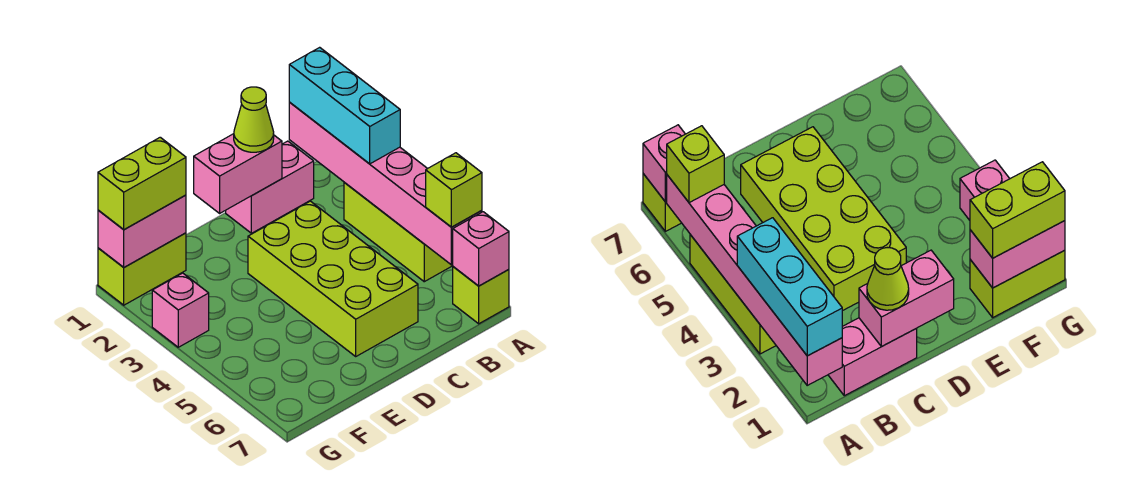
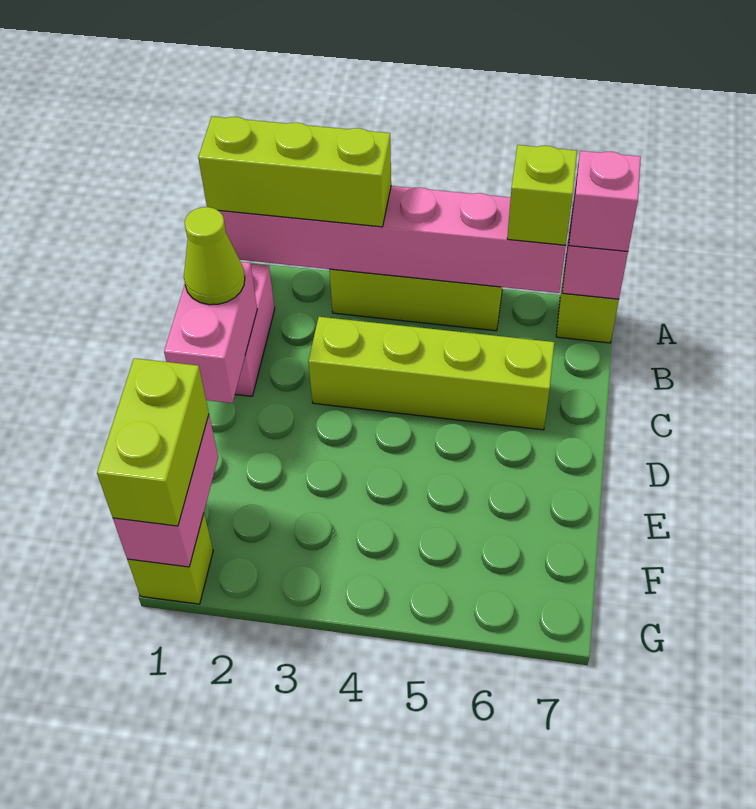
cyan 1x3 brick [289,47,400,164] -> lime 1x3 brick [198,117,391,227]
lime 2x4 brick [248,201,418,356] -> lime 1x4 brick [308,317,554,430]
lime 1x2 brick [98,233,186,305] -> lime 1x1 brick [127,514,213,604]
pink 1x1 brick [152,273,209,347] -> pink 1x1 brick moved to [569,151,641,251]

